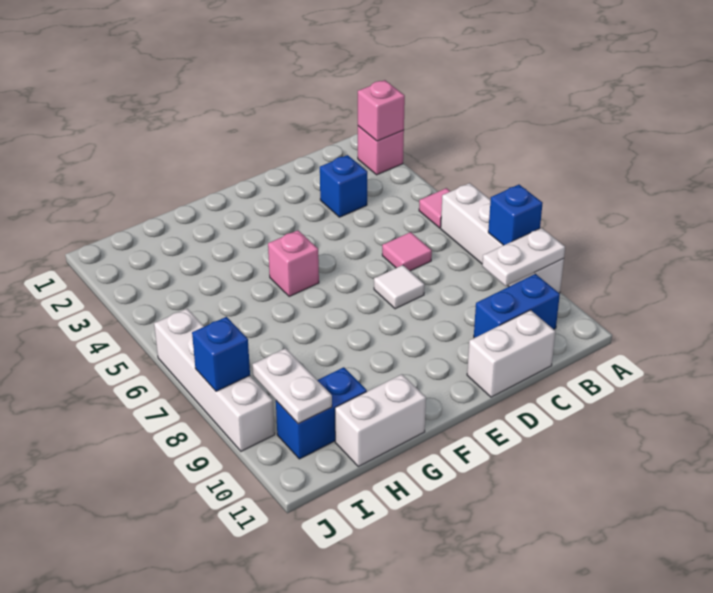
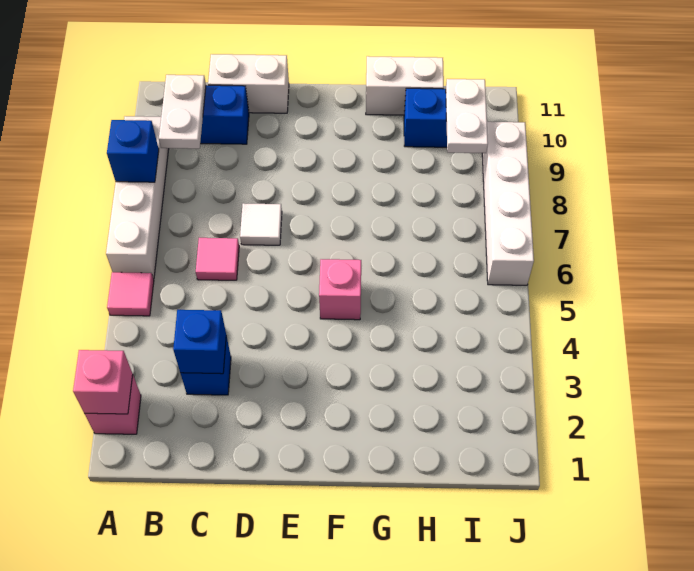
white 1x2 plate [482,228,565,286] -> white 1x2 plate turned to [159,75,206,149]
blue 1x1 brick [192,317,250,391] -> blue 1x1 brick moved to [173,310,226,374]

